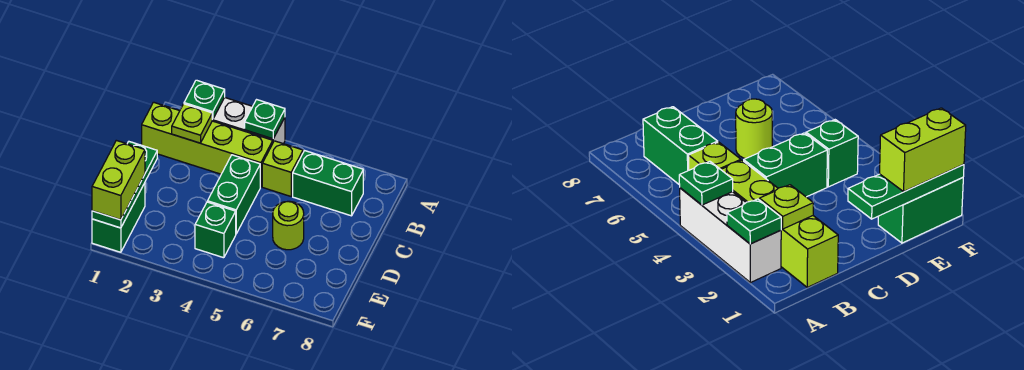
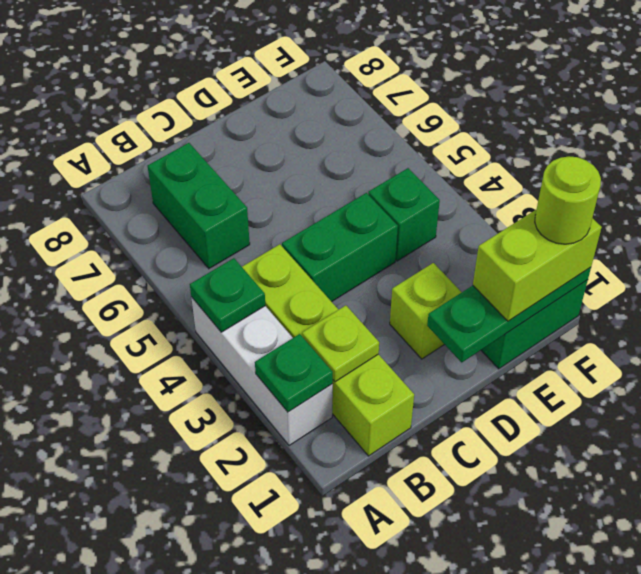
lime 1x1 brick [262,141,303,196] -> lime 1x1 brick moved to [390,263,462,359]
lime 1x1 round brick [273,201,304,250] -> lime 1x1 round brick moved to [535,157,601,244]

